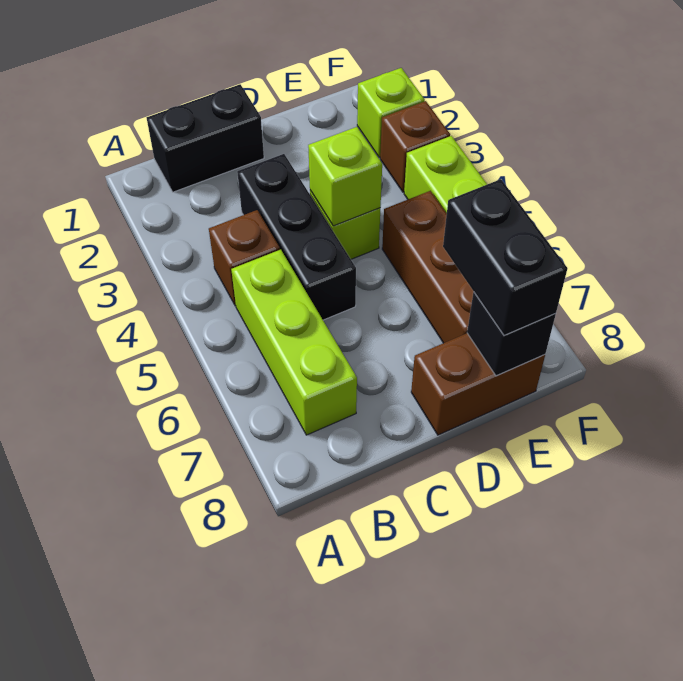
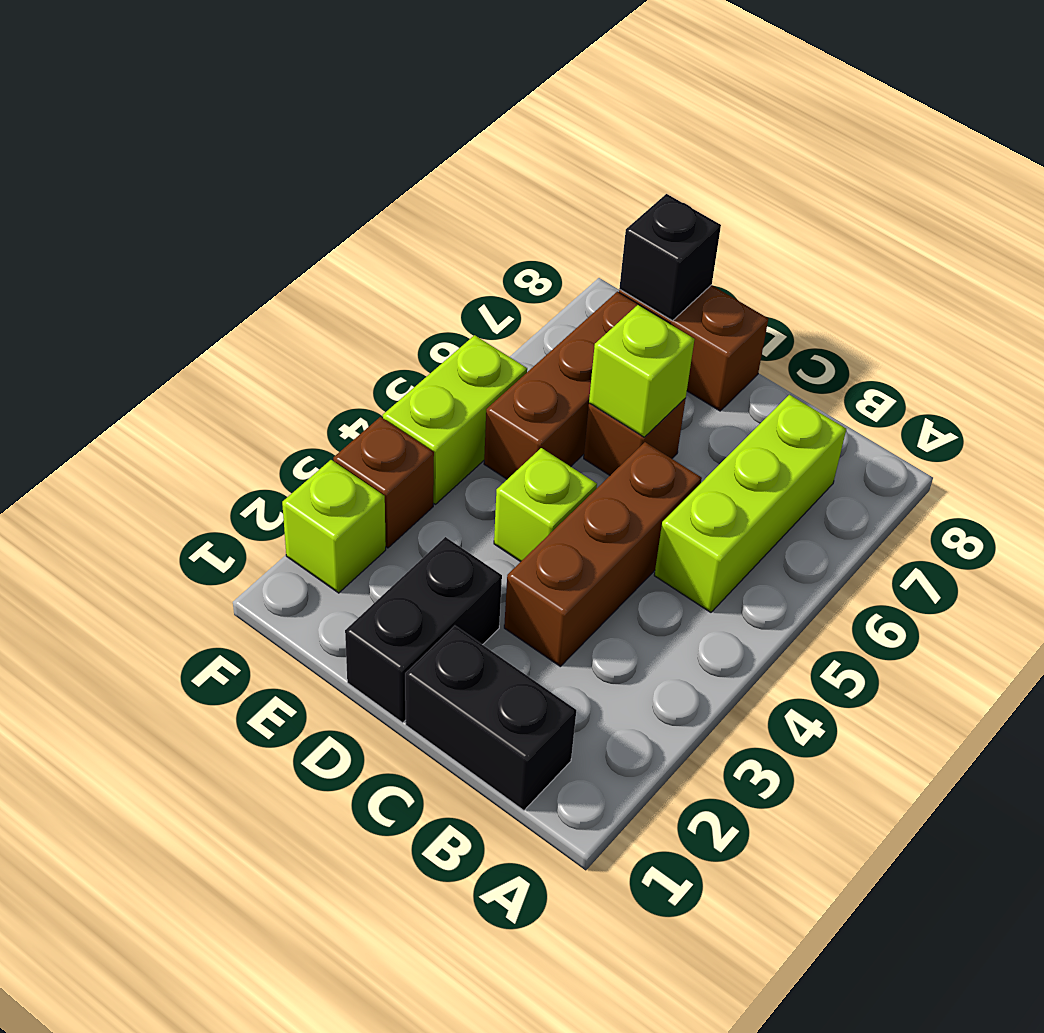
brown 1x1 brick [209,210,280,306] -> brown 1x1 brick moved to [584,398,686,475]
black 1x3 brick [237,154,356,320] -> brown 1x3 brick [504,442,702,666]
lime 1x1 brick [308,127,382,226] -> lime 1x1 brick moved to [589,305,695,437]
black 1x2 brick [443,179,567,335] -> black 1x2 brick moved to [345,537,502,723]

